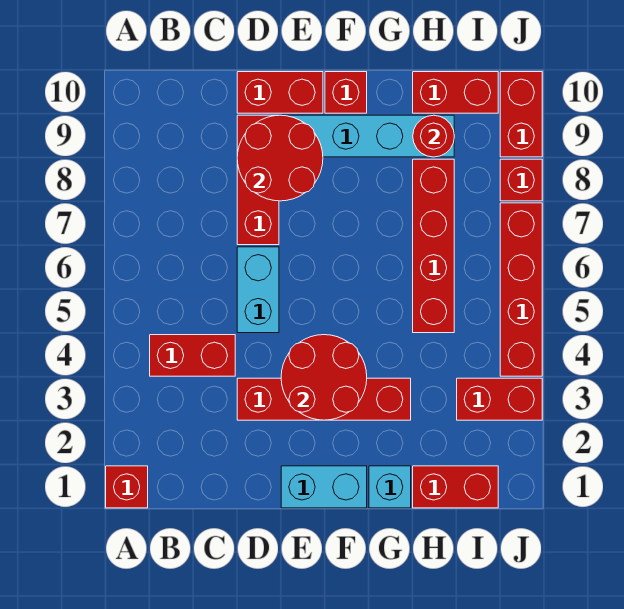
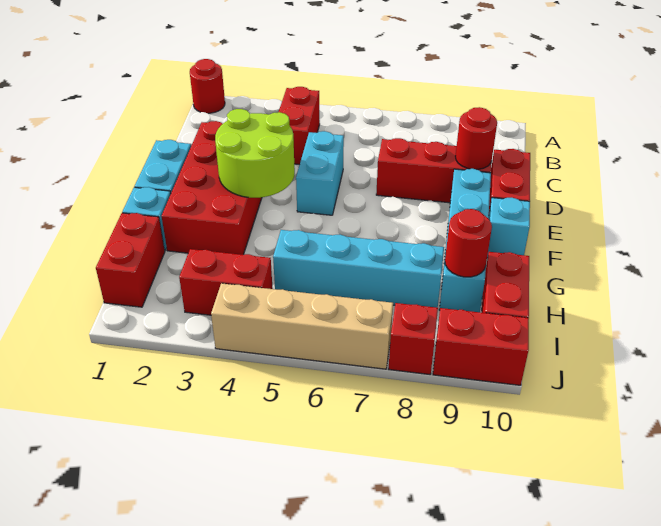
red 1x1 brick [106,466,148,508] -> red 1x1 round brick [190,59,225,113]
red 1x4 brick [237,378,411,420] -> red 2x4 brick [162,121,262,255]
cyan 1x2 brick [237,247,279,333] -> cyan 1x2 brick turned to [296,131,344,215]
red 2x2 round brick [237,115,323,201] -> red 1x1 round brick [455,107,497,169]
red 2x2 round brick [281,335,367,420] -> lime 2x2 round brick [215,109,295,198]
red 1x1 brick [325,72,367,113] -> cyan 1x1 brick [487,198,530,258]
red 1x4 brick [413,159,454,333] -> cyan 1x4 brick [273,230,444,308]
red 1x2 brick [457,378,542,420] -> red 1x2 brick turned to [179,249,273,315]
red 1x4 brick [500,203,542,376] -> tan 1x4 brick [211,283,393,369]

